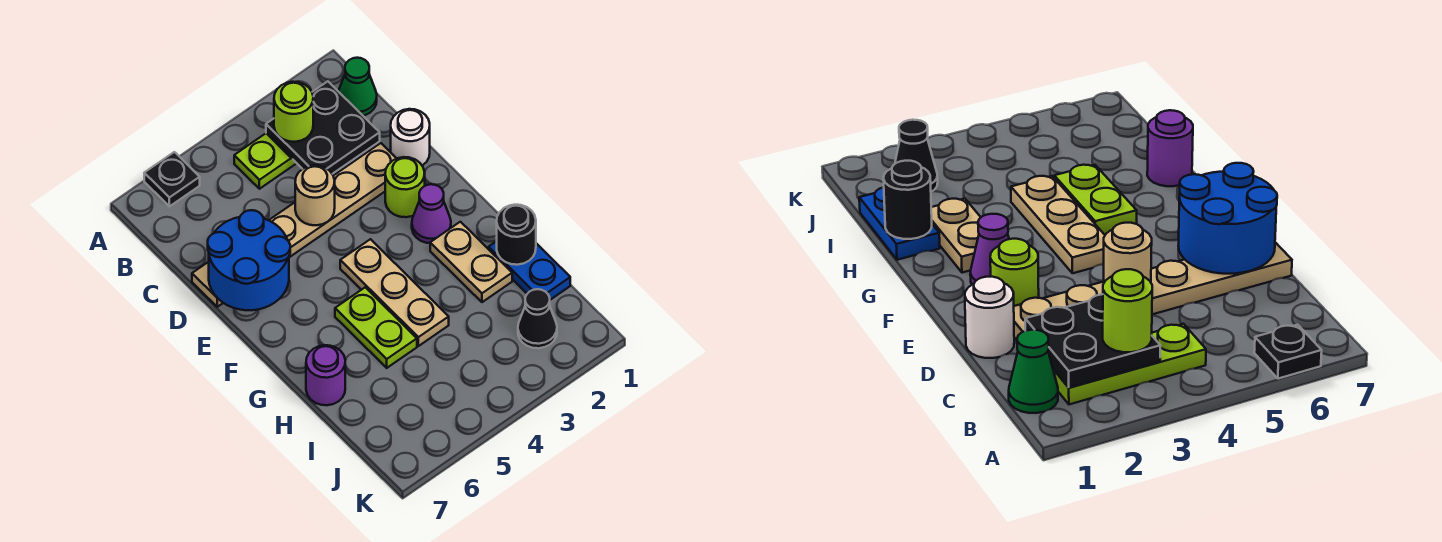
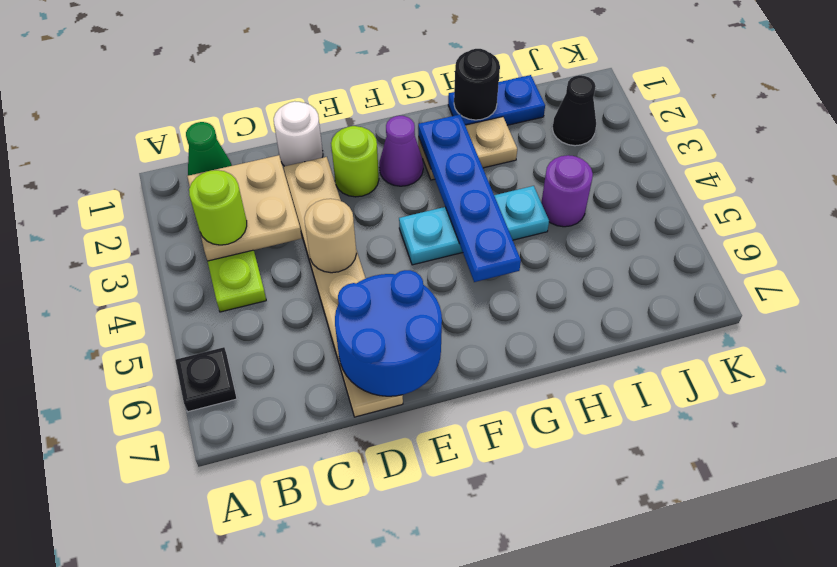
black 2x2 plate [266,81,380,174] -> tan 2x2 plate [187,155,302,261]
tan 1x3 plate [340,239,449,346] -> cyan 1x3 plate [399,186,549,265]
none -> blue 1x4 plate [418,115,521,282]
lime 1x2 plate [335,287,417,368] -> none
purple 1x1 round brick [306,345,345,405] -> purple 1x1 round brick moved to [541,155,593,227]

